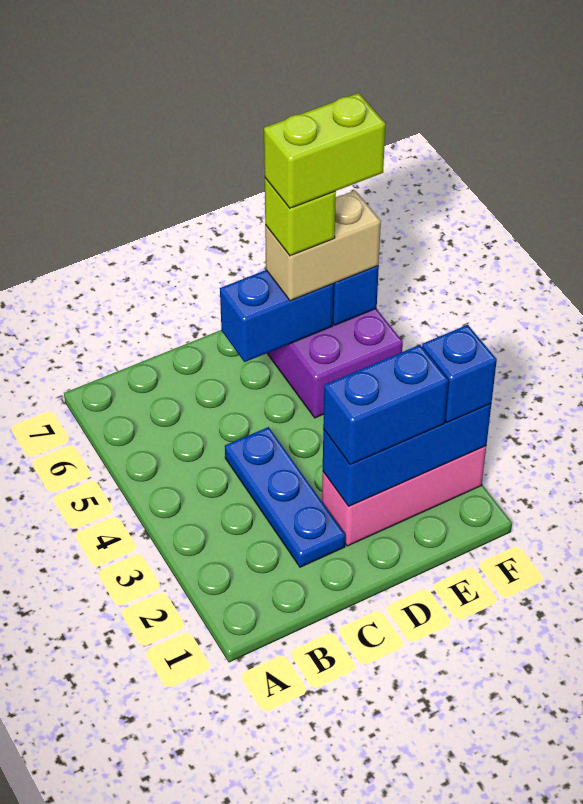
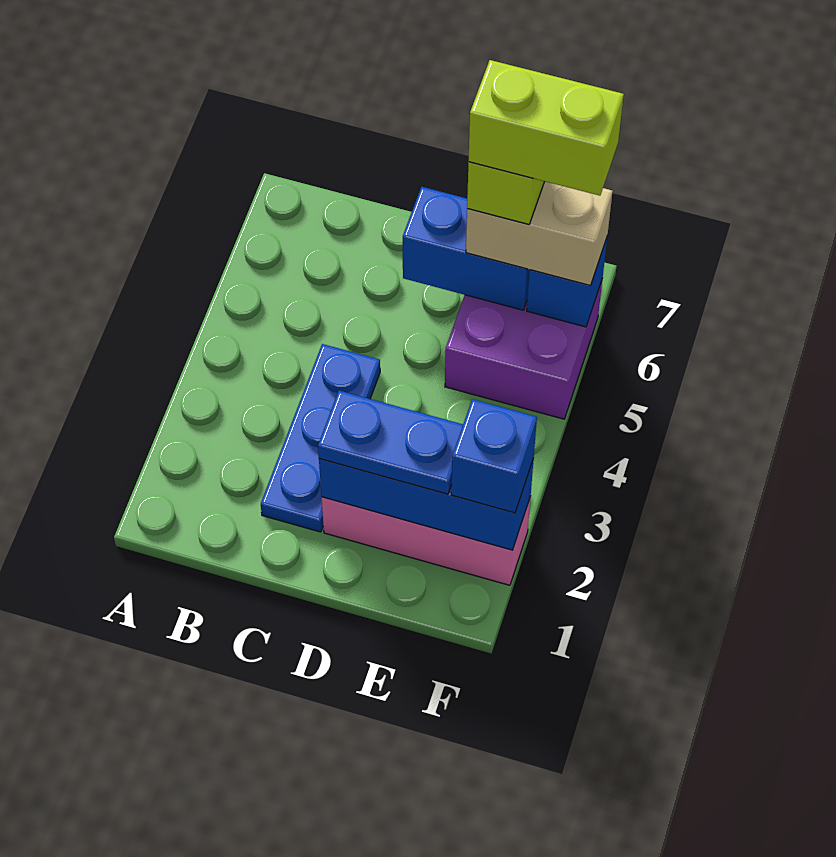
blue 1x2 brick [323,345,448,465] -> blue 1x2 plate [318,391,463,494]

